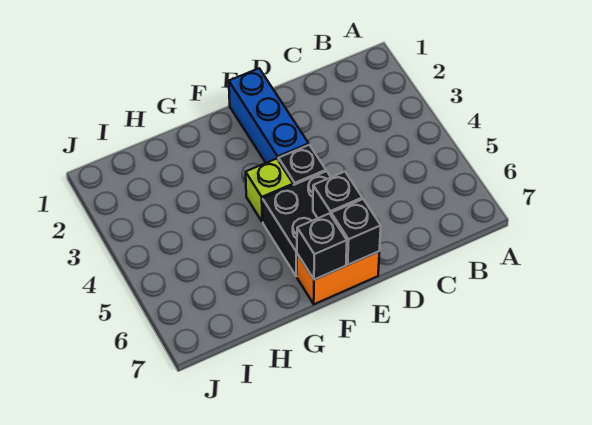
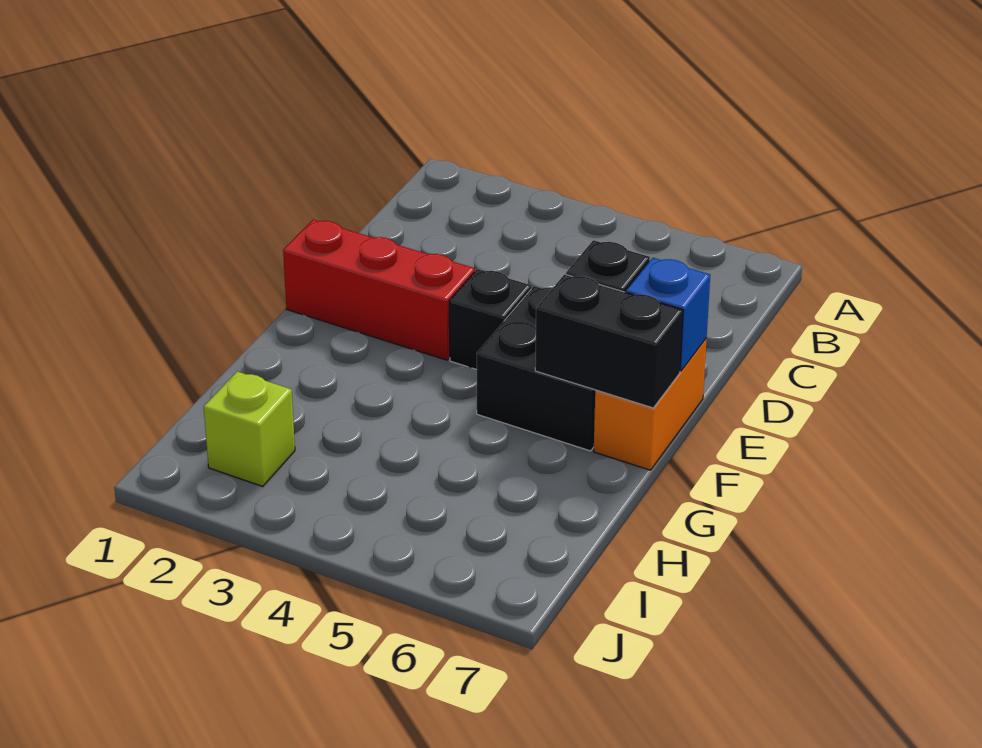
blue 1x3 brick [229,69,309,163] -> red 1x3 brick [283,220,475,360]
black 1x1 brick [331,199,381,265] -> blue 1x1 brick [626,258,710,371]
lime 1x1 brick [246,159,293,222] -> lime 1x1 brick moved to [204,371,295,486]
black 1x1 brick [297,214,347,280] -> black 1x2 brick [535,274,683,408]

